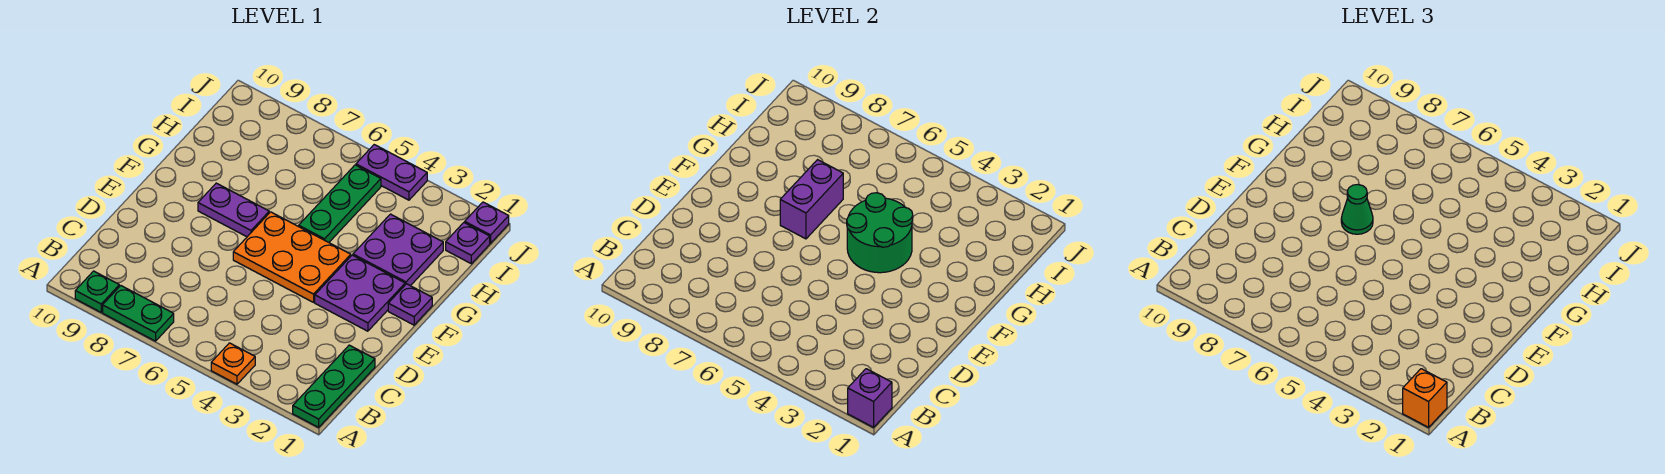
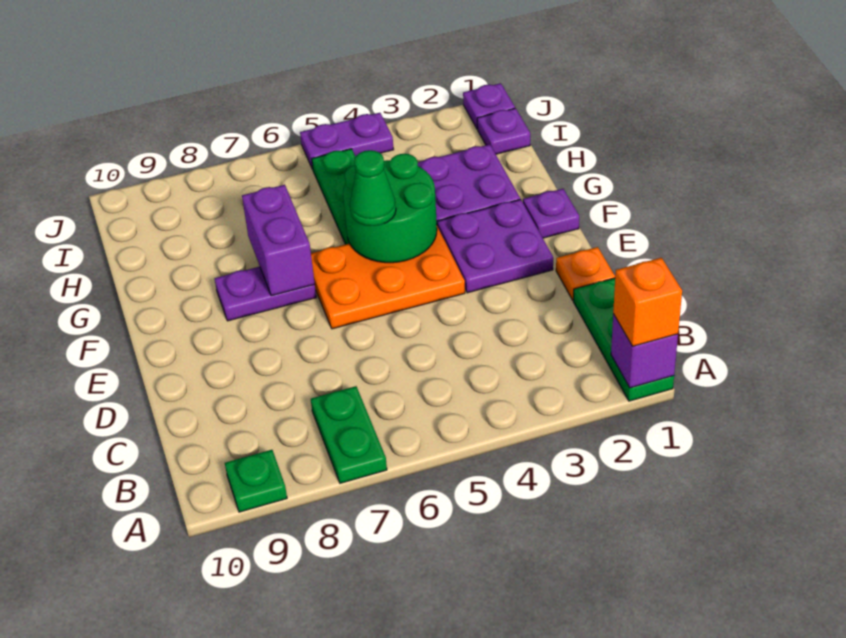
orange 1x1 plate [211,343,255,384] -> orange 1x1 plate moved to [556,247,615,300]
green 1x2 plate [103,286,174,341] -> green 1x2 plate turned to [311,386,387,483]
green 1x1 cone [1341,185,1373,234] -> green 1x1 cone moved to [350,150,396,226]

